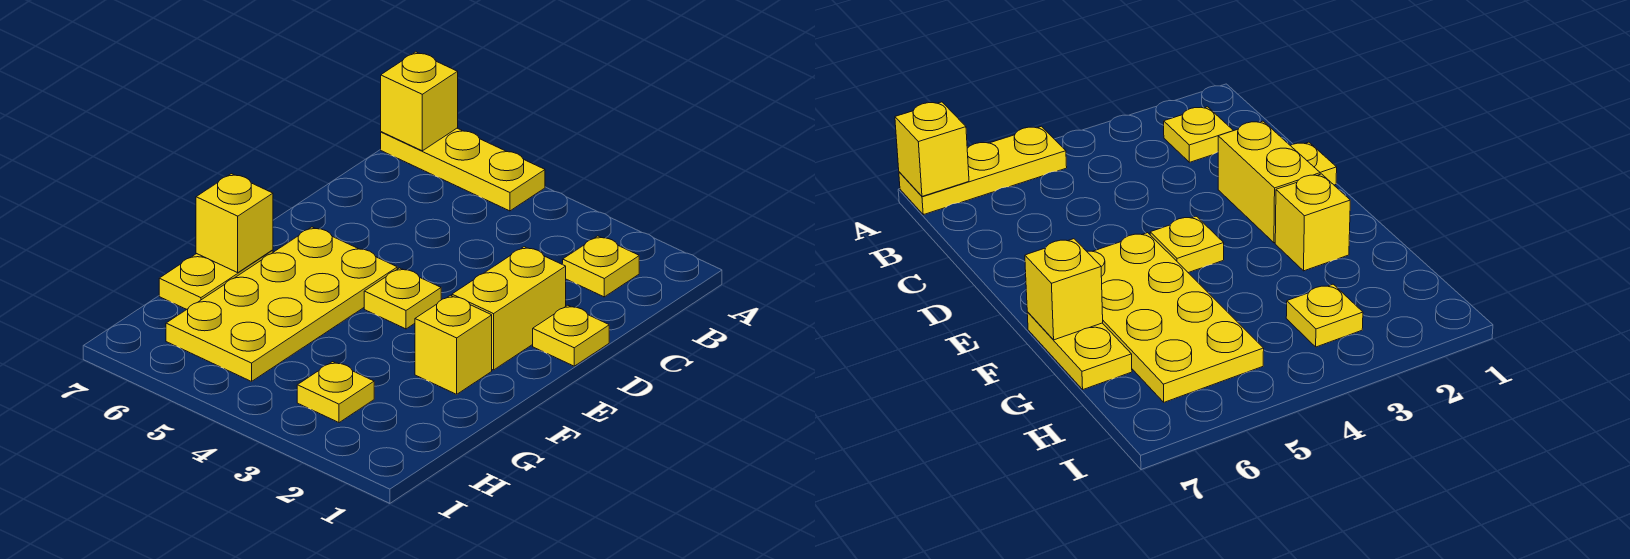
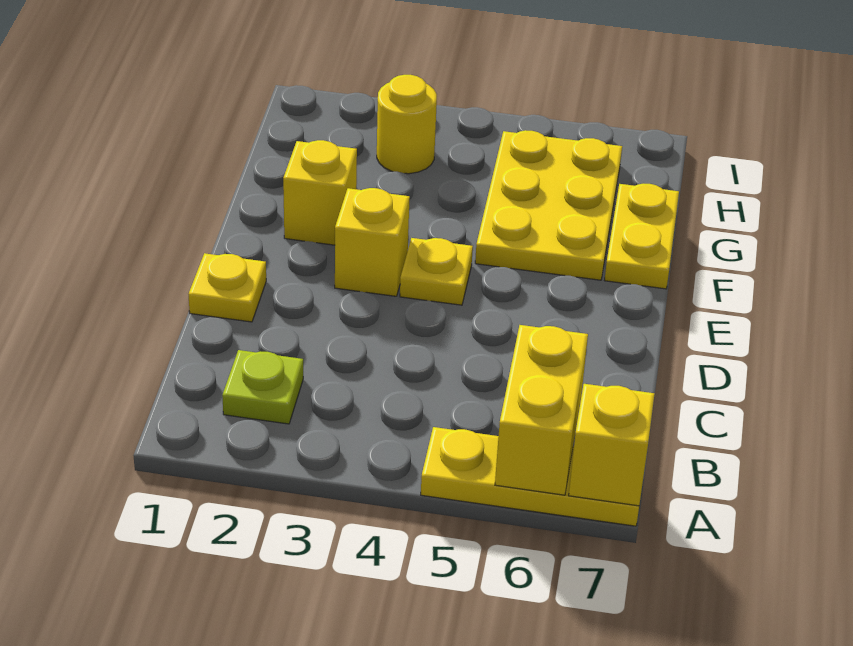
yellow 1x1 plate [563,236,639,297] -> lime 1x1 plate [222,350,303,424]
yellow 1x2 brick [452,247,566,370] -> yellow 1x2 brick moved to [495,325,588,495]
yellow 2x4 plate [166,227,397,381] -> yellow 2x3 plate [475,130,622,280]
yellow 1x1 brick [196,174,273,273] -> yellow 1x1 brick moved to [335,188,410,296]
yellow 1x1 plate [297,362,374,423] -> yellow 1x1 round brick [377,75,437,174]

